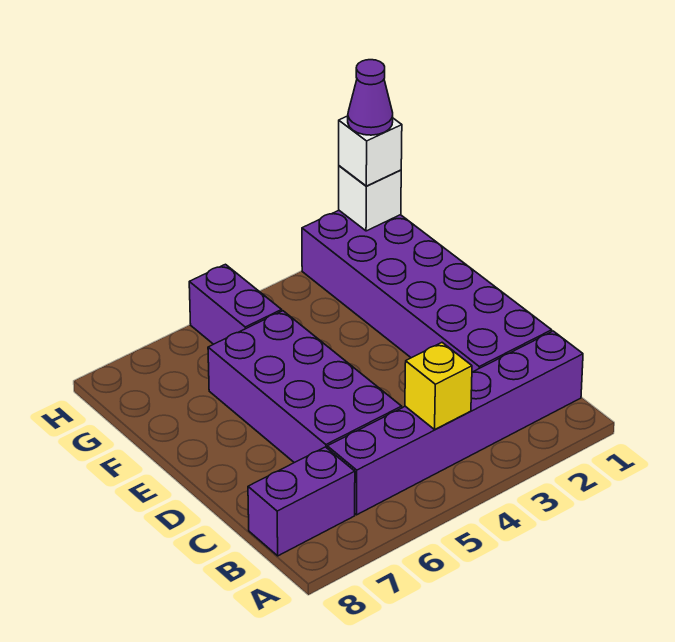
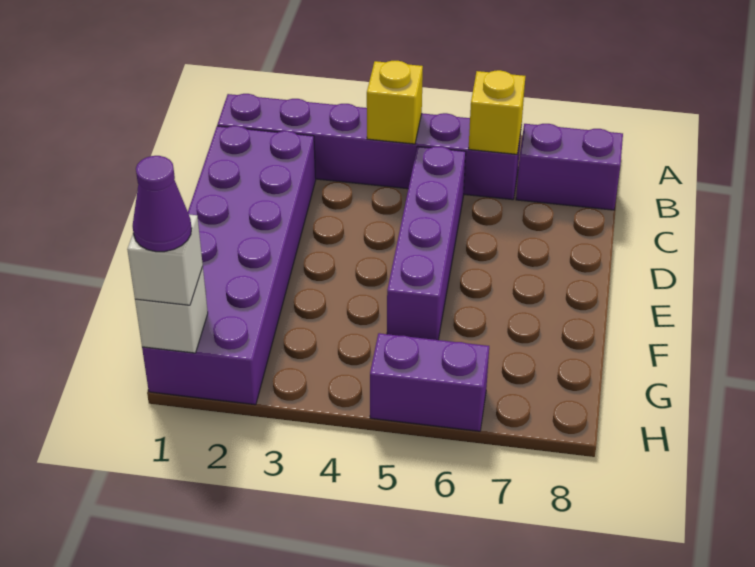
none -> yellow 1x1 brick [469,70,525,154]
purple 2x4 brick [208,311,402,463] -> purple 1x4 brick [387,146,466,340]
purple 1x2 brick [189,264,282,344] -> purple 1x2 brick turned to [370,333,489,431]

